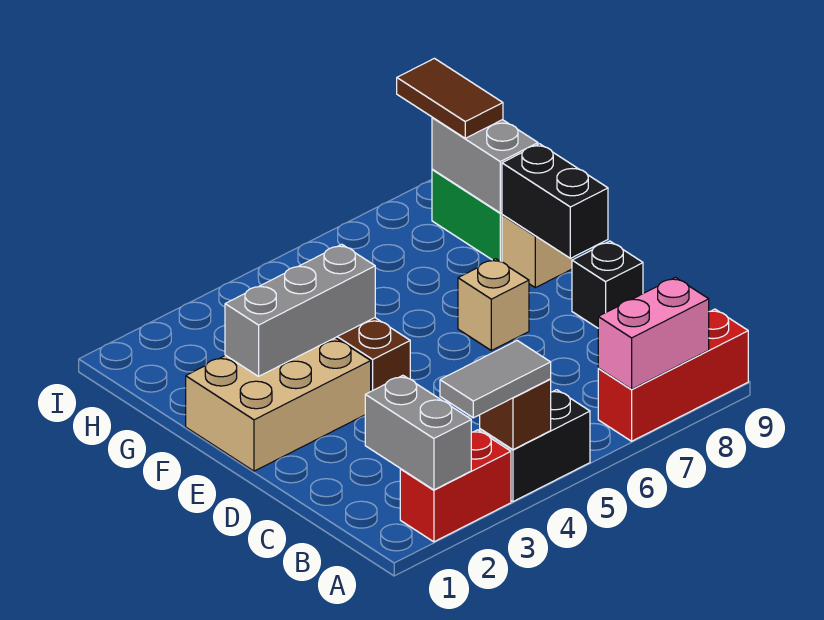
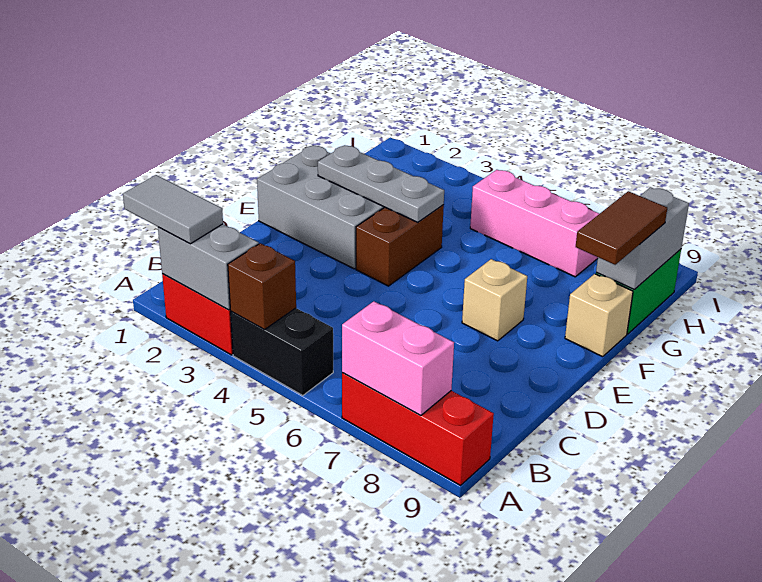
grey 1x2 brick [365,375,471,490] -> grey 1x2 brick turned to [158,224,259,310]
grey 1x2 tile [440,341,551,418] -> grey 1x2 tile moved to [123,175,223,244]
black 1x1 brick [572,241,643,328] -> none
tan 2x3 brick [186,338,371,471] -> grey 2x3 brick [257,145,385,269]
black 1x2 brick [502,144,608,258] -> none
grey 1x3 brick [225,244,375,376] -> grey 1x3 plate [318,145,444,222]
none -> pink 1x3 brick [470,170,599,277]
brown 1x2 tile [397,58,503,138] -> brown 1x2 tile moved to [576,191,667,265]

